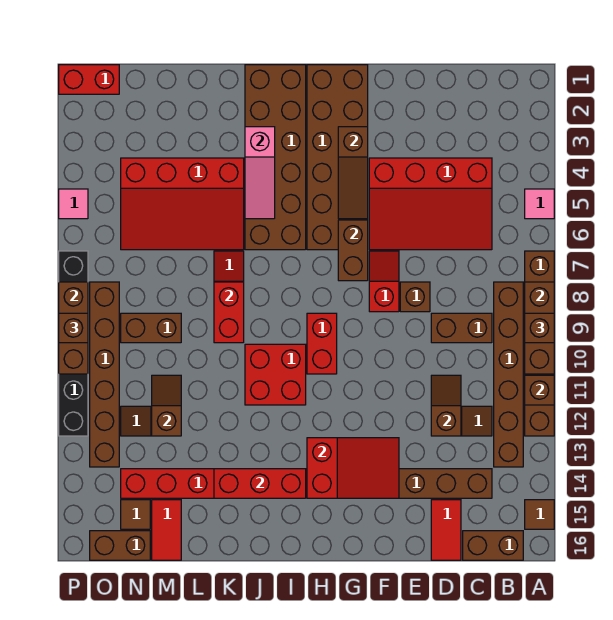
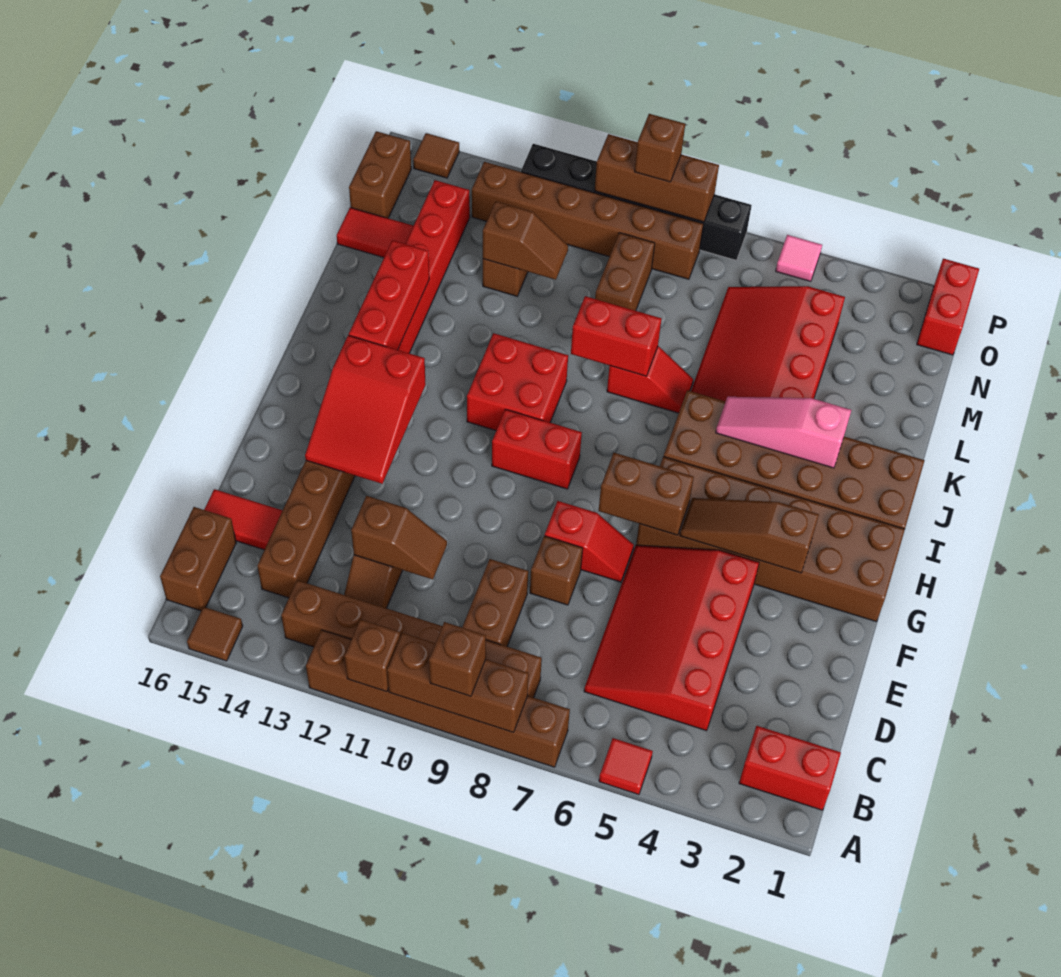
pink 1x1 tile [525,189,554,219] -> red 1x1 tile [599,738,653,795]
none -> red 1x2 brick [739,726,841,810]
brown 1x1 tile [121,500,150,529] -> brown 1x1 tile moved to [413,133,459,178]

